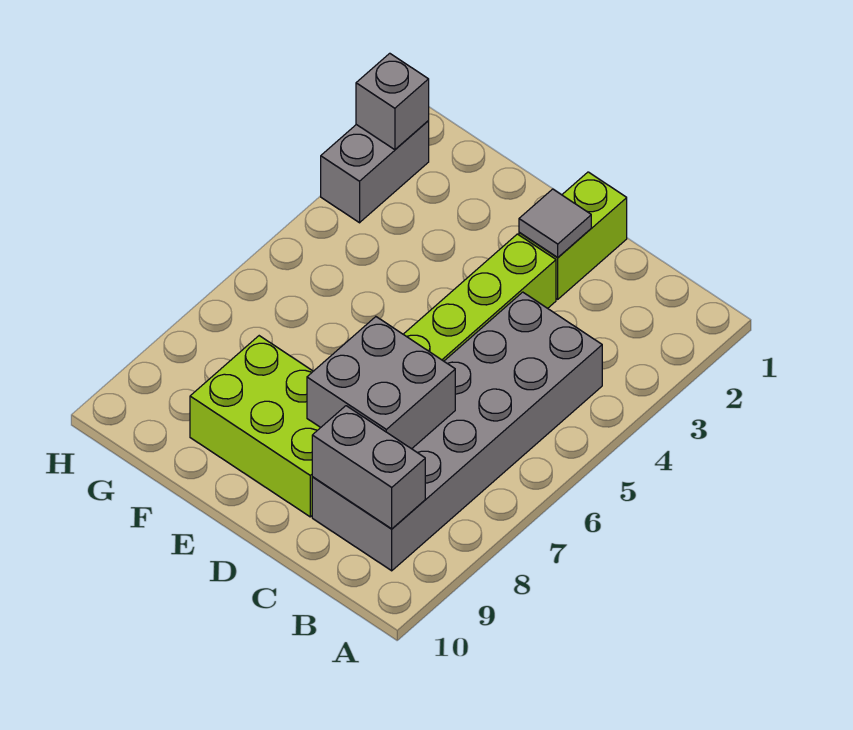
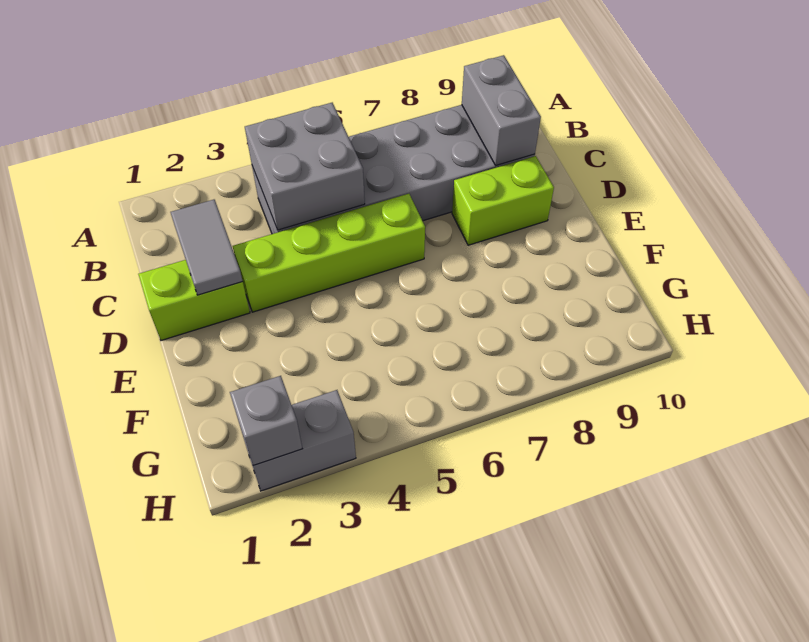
grey 2x2 brick [307,317,455,449] -> grey 2x2 brick moved to [245,103,365,230]
grey 1x1 tile [519,189,591,258] -> grey 1x2 tile [171,200,243,295]
lime 2x3 brick [190,336,320,517] -> lime 1x2 brick [452,156,554,245]

